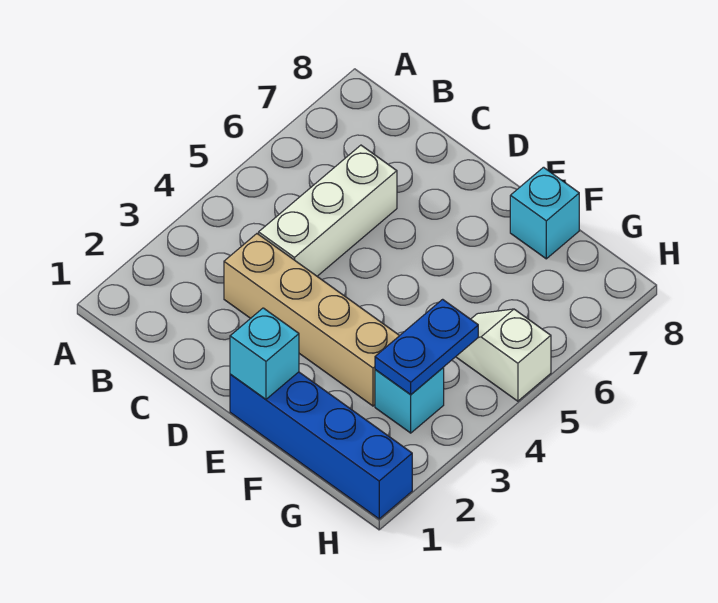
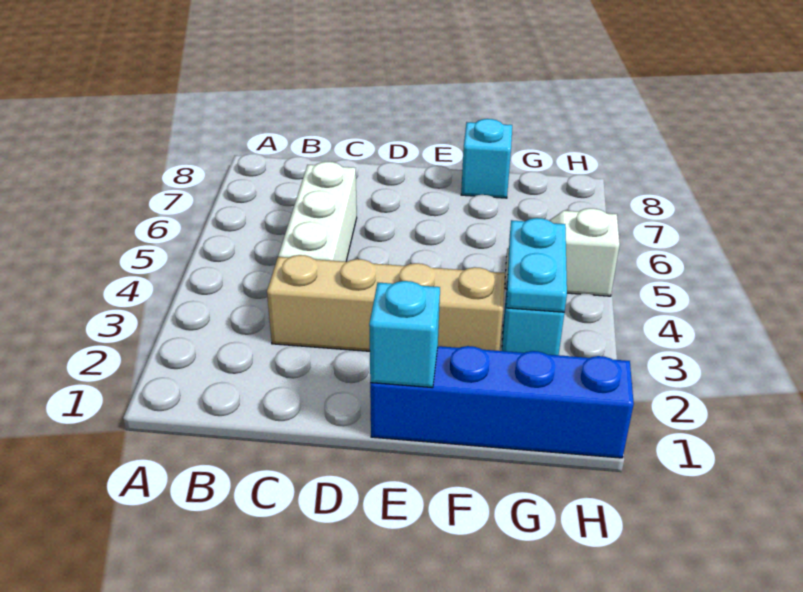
blue 1x2 plate [375,299,478,395] -> cyan 1x2 plate [506,218,567,312]

